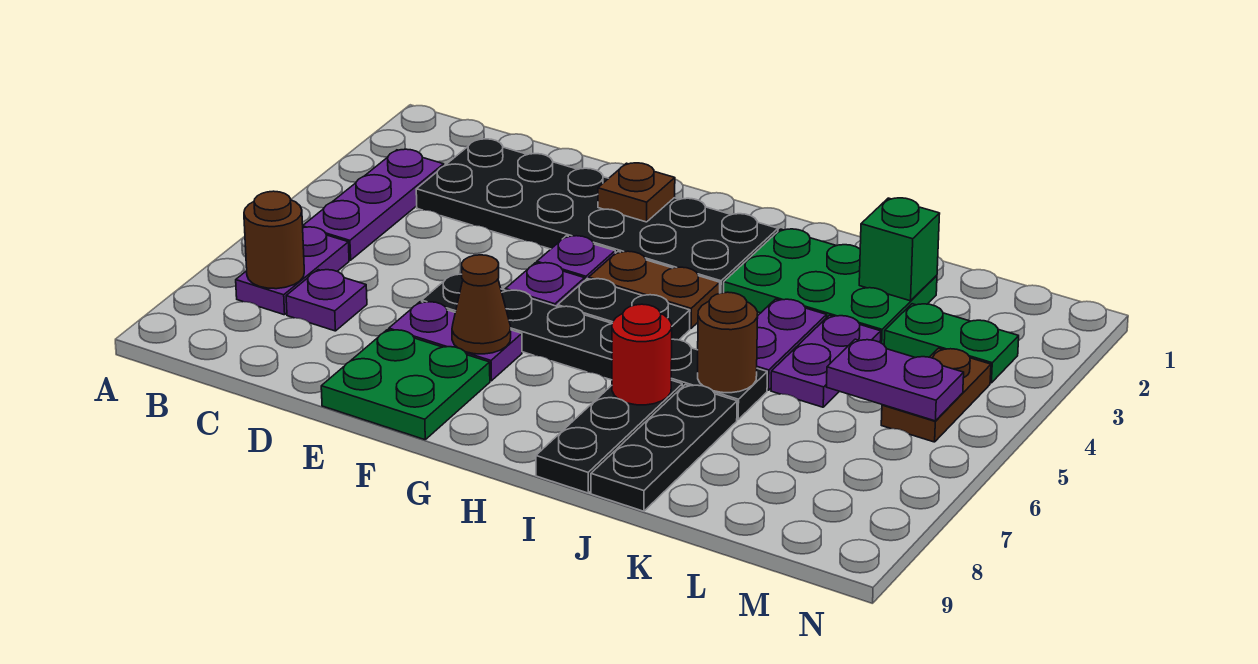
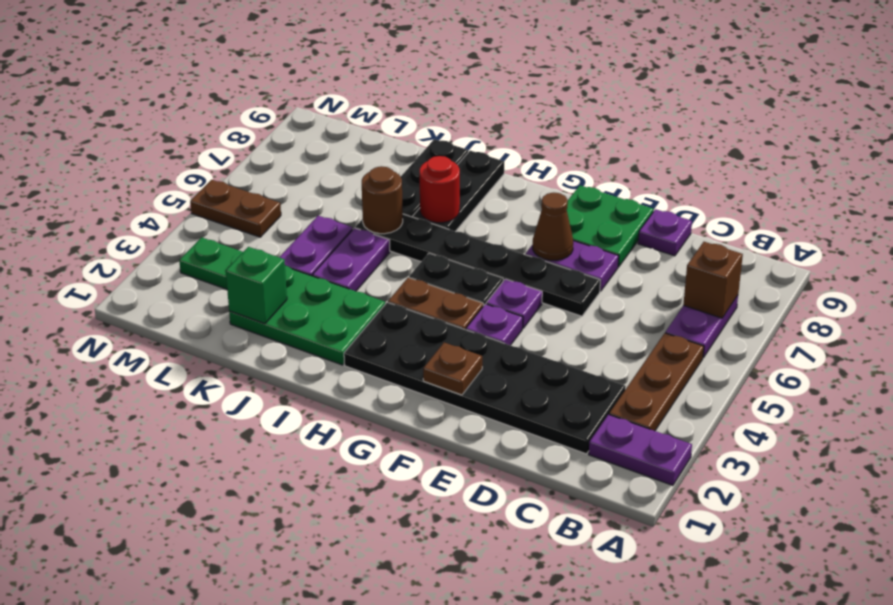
purple 1x3 plate [303,149,444,260] -> brown 1x3 plate [609,333,704,431]
brown 1x1 round brick [244,191,304,289] -> brown 1x1 brick [683,242,743,318]
purple 1x1 plate [286,270,367,331] -> purple 1x1 plate moved to [638,209,692,256]
purple 1x2 plate [826,339,964,421] -> purple 1x2 plate moved to [589,415,692,485]
brown 1x2 plate [881,348,991,442] -> brown 1x2 plate turned to [190,180,281,237]

